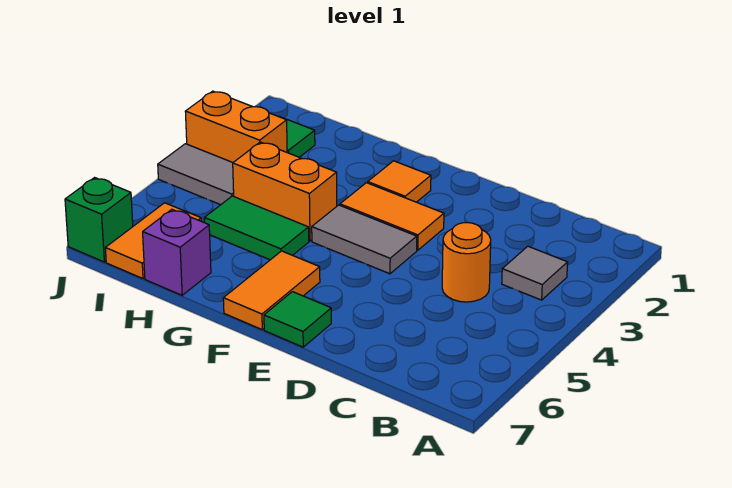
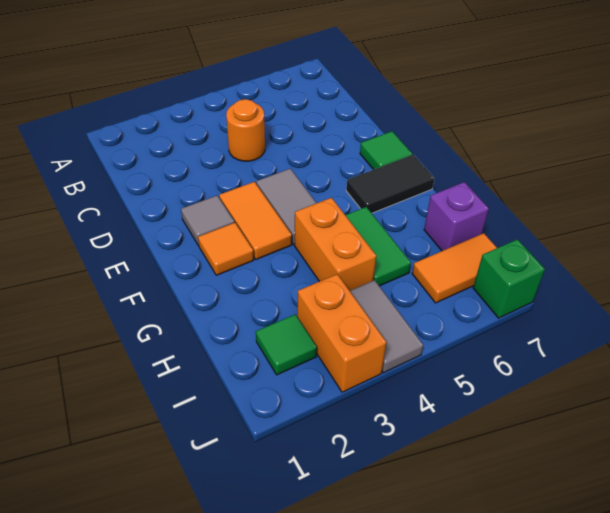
grey 1x1 tile [502,246,568,300] -> grey 1x1 tile moved to [181,196,234,246]
orange 1x2 tile [223,251,320,329] -> black 1x2 tile [346,155,434,213]

